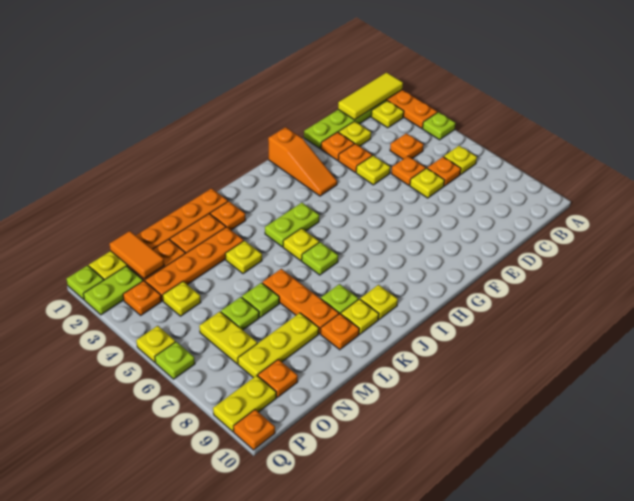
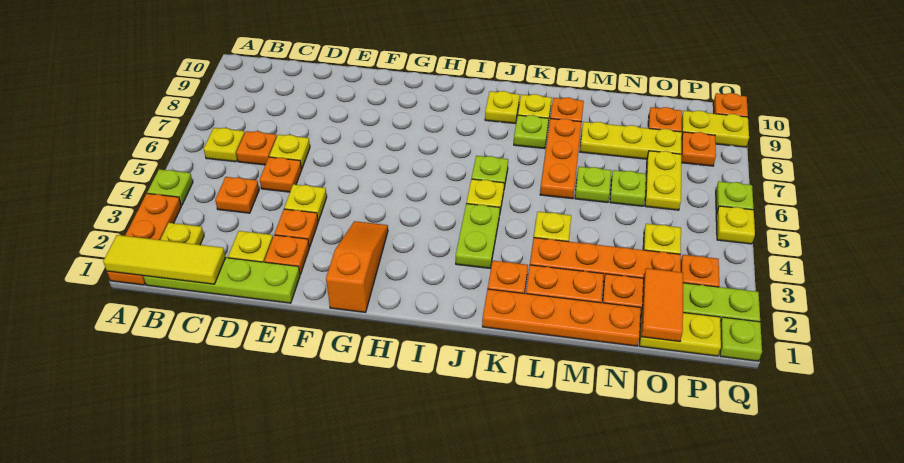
lime 1x2 plate [265,203,319,247] -> lime 1x2 plate turned to [456,204,500,268]
none -> orange 1x1 plate [681,132,716,166]

